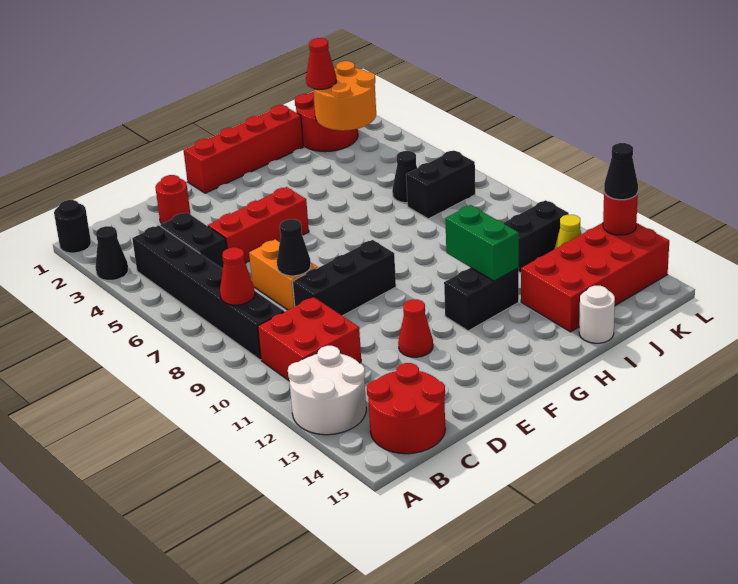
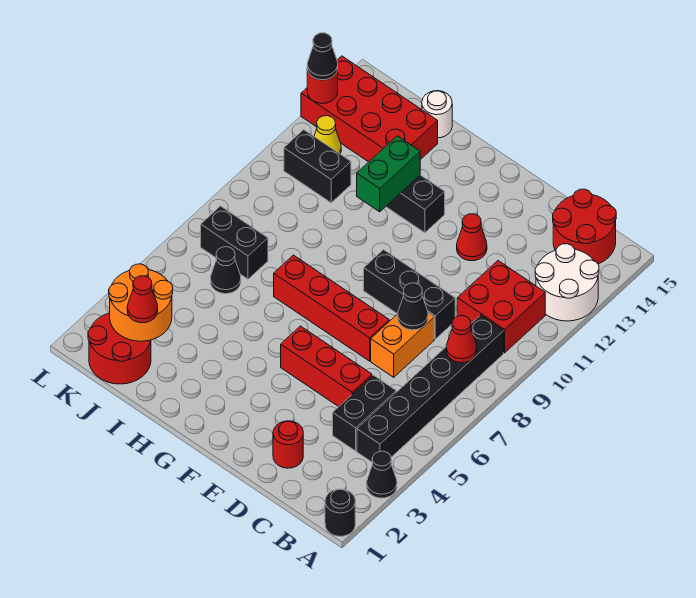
red 1x4 brick [184,105,303,193] -> red 1x4 brick moved to [274,255,389,361]

